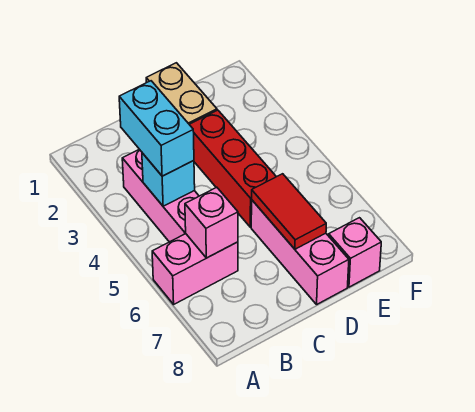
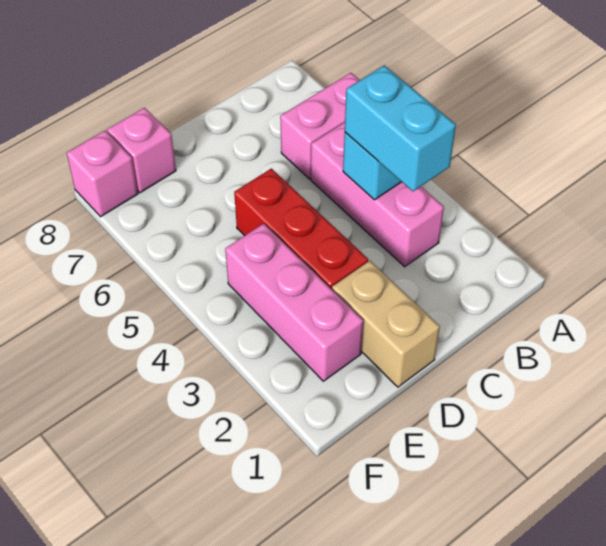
pink 1x1 brick [185,187,238,258] -> pink 1x1 brick moved to [67,131,138,217]
pink 1x3 brick [251,200,349,304] -> pink 1x3 brick moved to [225,224,363,381]
red 1x2 tile [252,174,326,249] -> none

